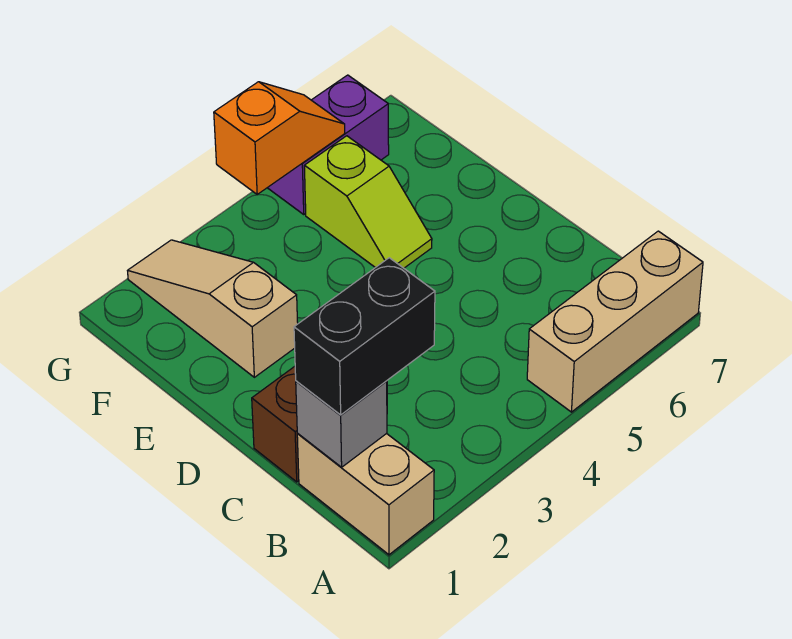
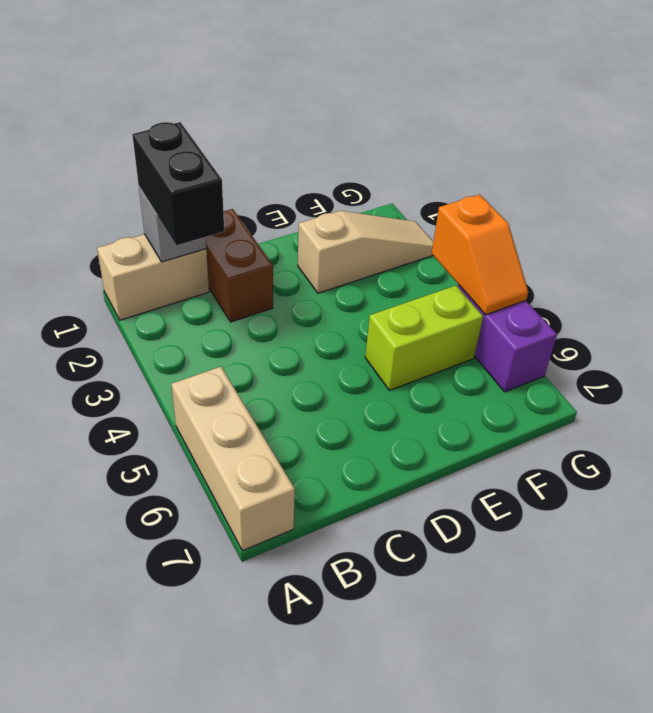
lime 1x2 slope [304,136,432,268] -> lime 1x2 brick [365,286,483,390]

